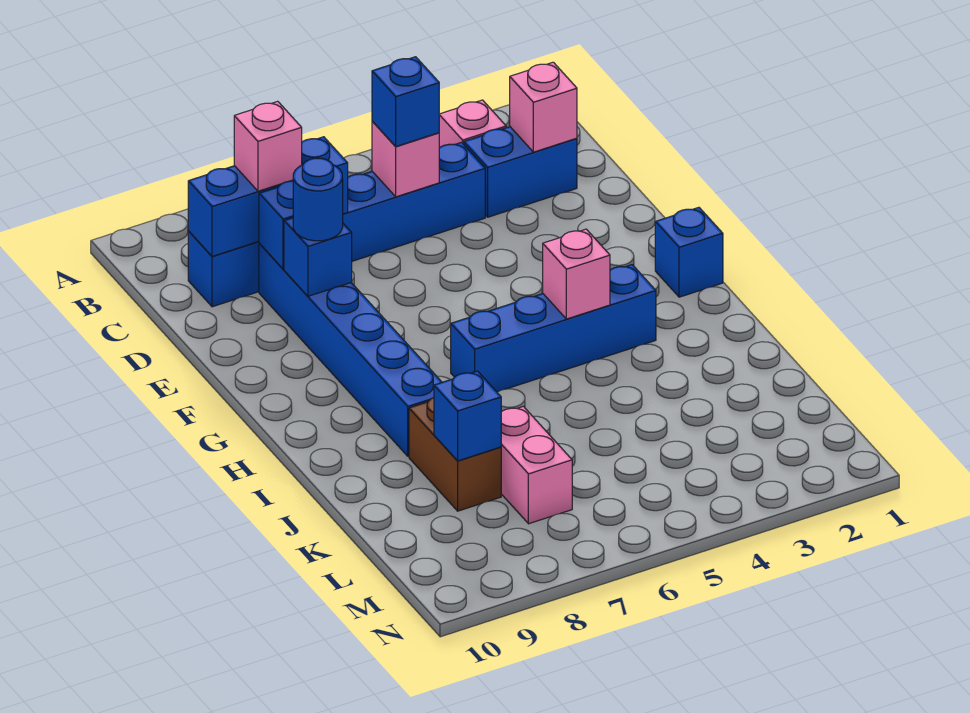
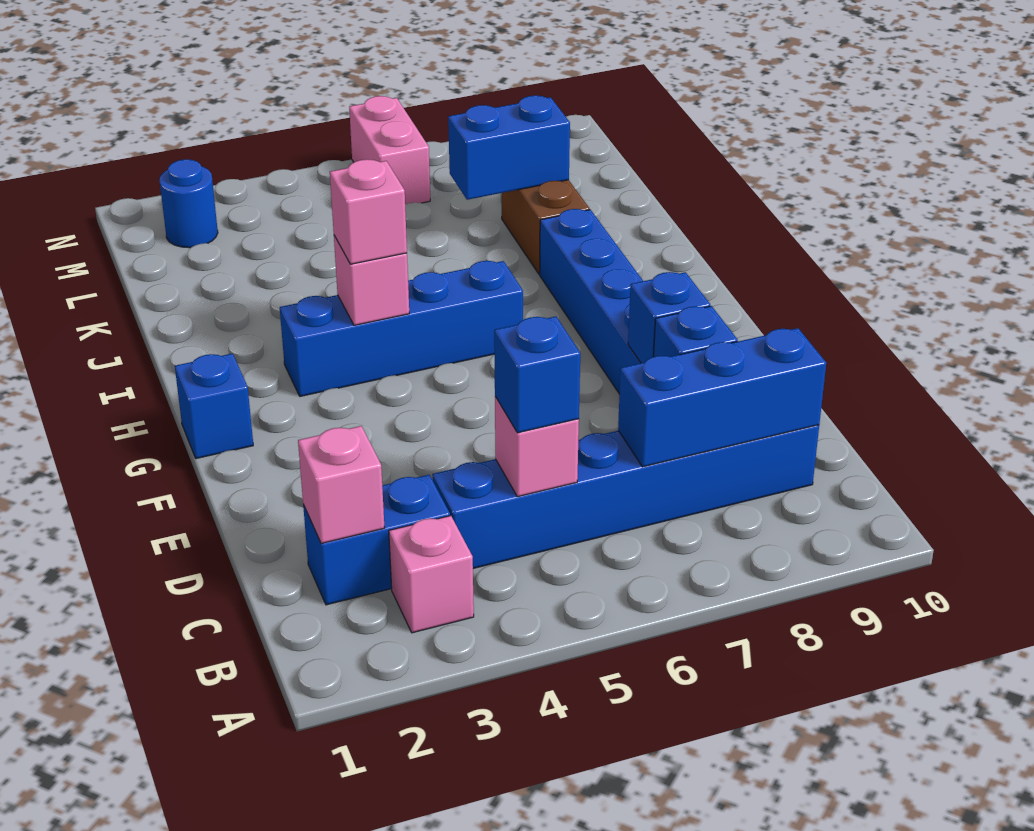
pink 1x1 brick [234,101,302,191] -> pink 1x1 brick moved to [330,159,407,264]
blue 1x1 round brick [293,158,343,241] -> blue 1x1 round brick moved to [159,159,218,248]
pink 1x2 brick [501,406,572,524] -> pink 1x2 brick moved to [349,96,430,204]
blue 1x1 brick [434,371,501,461] -> blue 1x2 brick [448,95,570,200]

